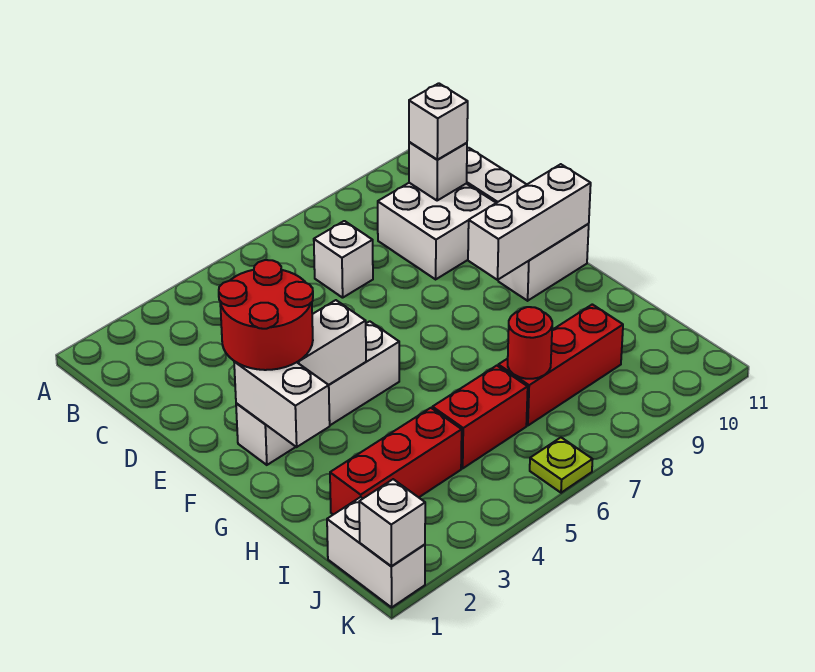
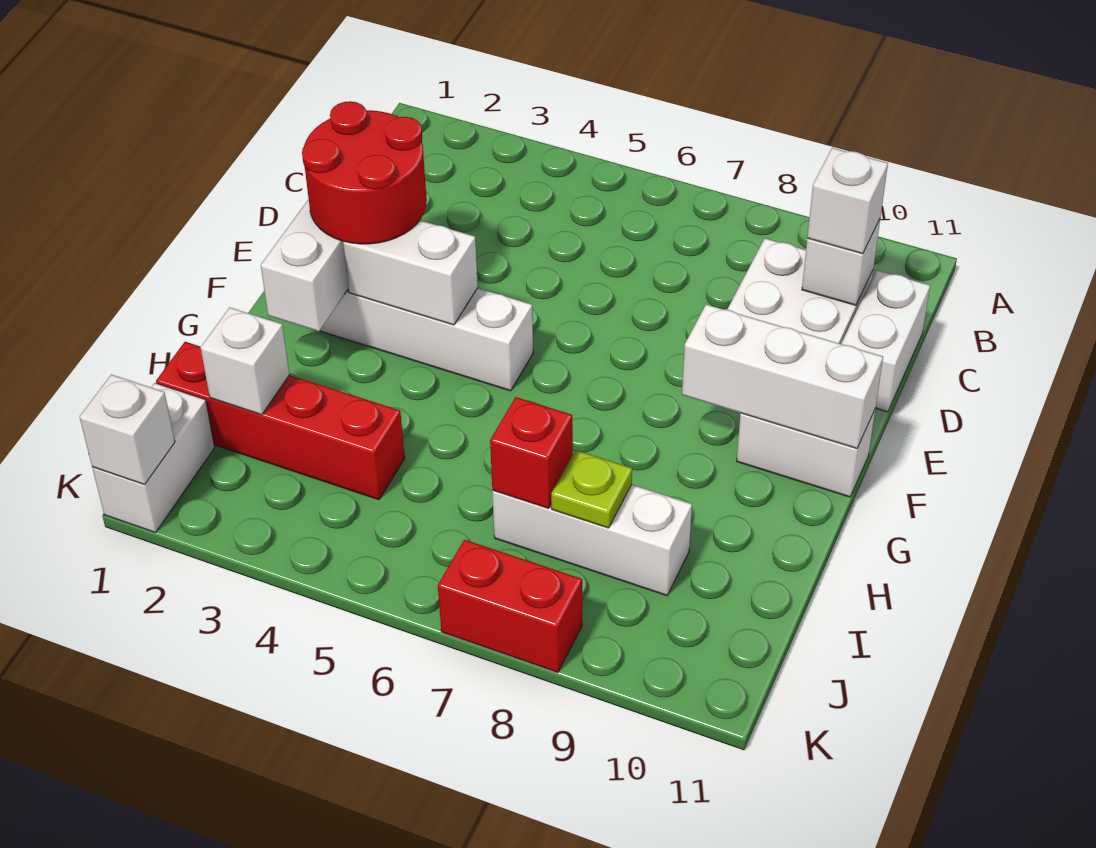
white 1x1 brick [314,221,373,298] -> white 1x1 brick moved to [200,308,290,415]
red 1x3 brick [330,408,462,515] -> red 1x4 brick [156,342,405,500]
red 1x2 brick [432,366,528,468] -> red 1x2 brick moved to [438,540,582,673]
red 1x3 brick [498,304,623,425] -> white 1x3 brick [492,485,692,596]
red 1x1 round brick [508,307,552,379] -> red 1x1 brick [490,397,573,508]
lime 1x1 plate [530,438,593,493] -> lime 1x1 plate moved to [551,450,632,528]

